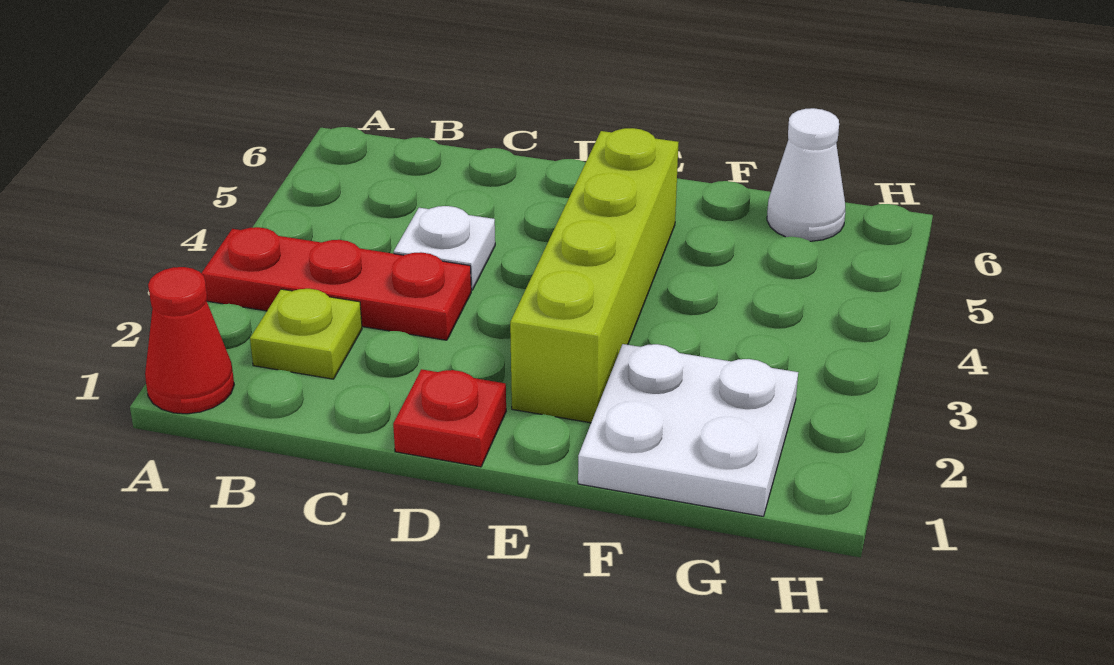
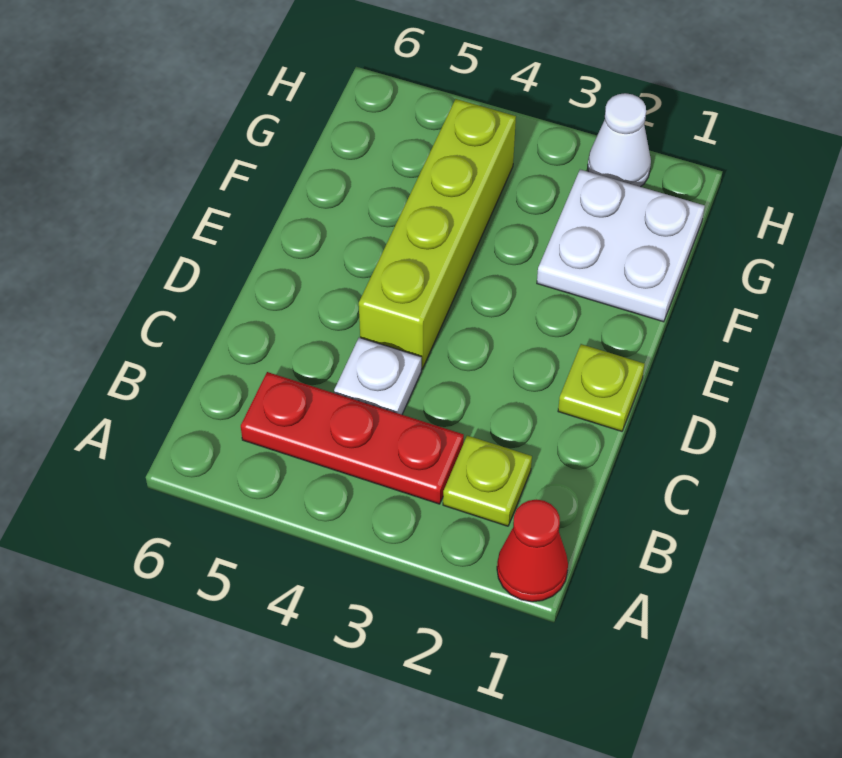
red 1x3 plate [201,227,471,340] -> red 1x3 plate turned to [241,372,464,504]
red 1x1 plate [393,369,506,467] -> lime 1x1 plate [558,344,645,431]
lime 1x4 brick [510,128,678,423] -> lime 1x4 brick turned to [359,99,516,369]
white 1x1 cone [767,108,845,241] -> white 1x1 cone moved to [588,93,651,187]

